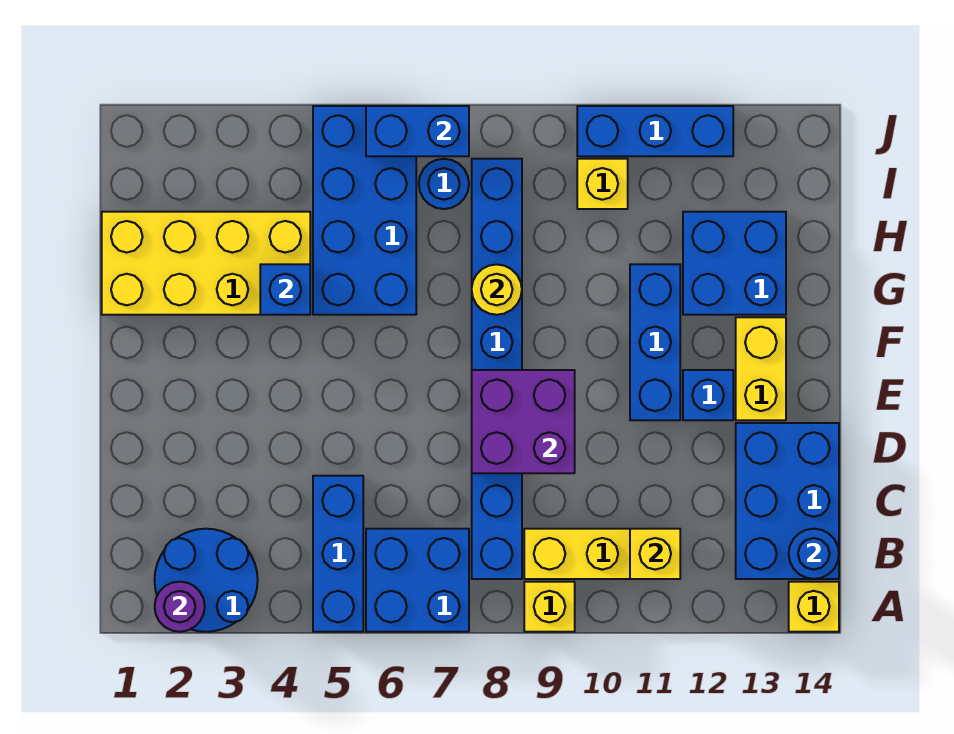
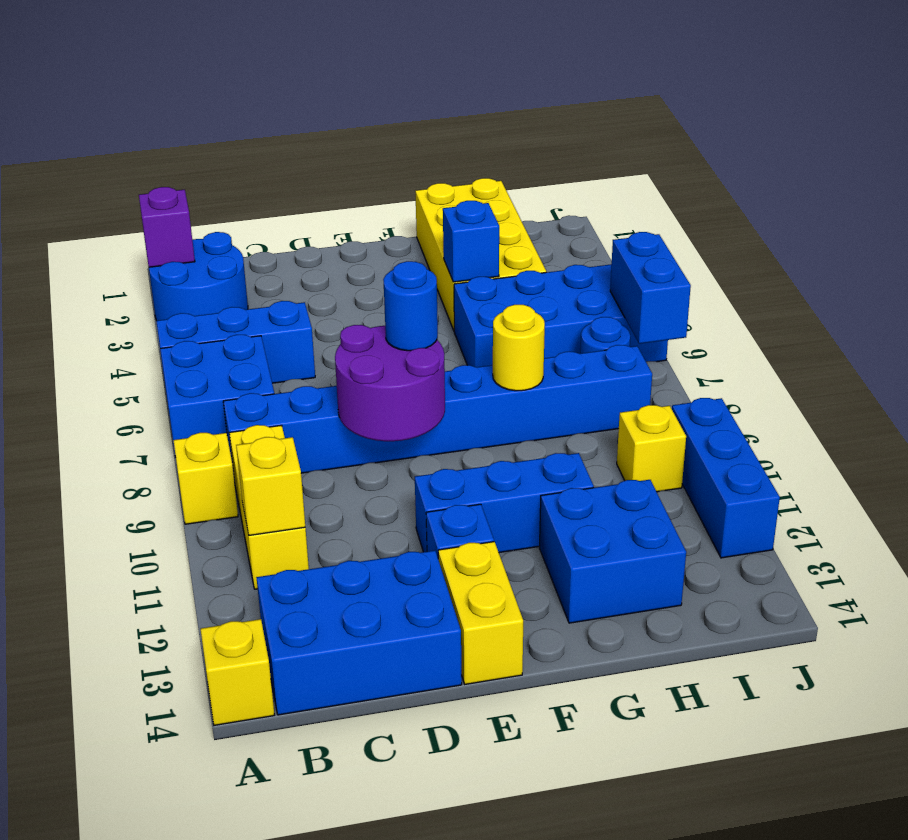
purple 1x1 round brick [155,582,205,632] -> purple 1x1 brick [139,187,195,267]
blue 1x1 round brick [789,529,839,579] -> blue 1x1 round brick moved to [383,261,438,351]
purple 2x2 brick [472,370,575,473] -> purple 2x2 round brick [335,325,445,441]
yellow 1x2 brick [736,317,786,420] -> yellow 1x2 brick turned to [438,542,523,684]

